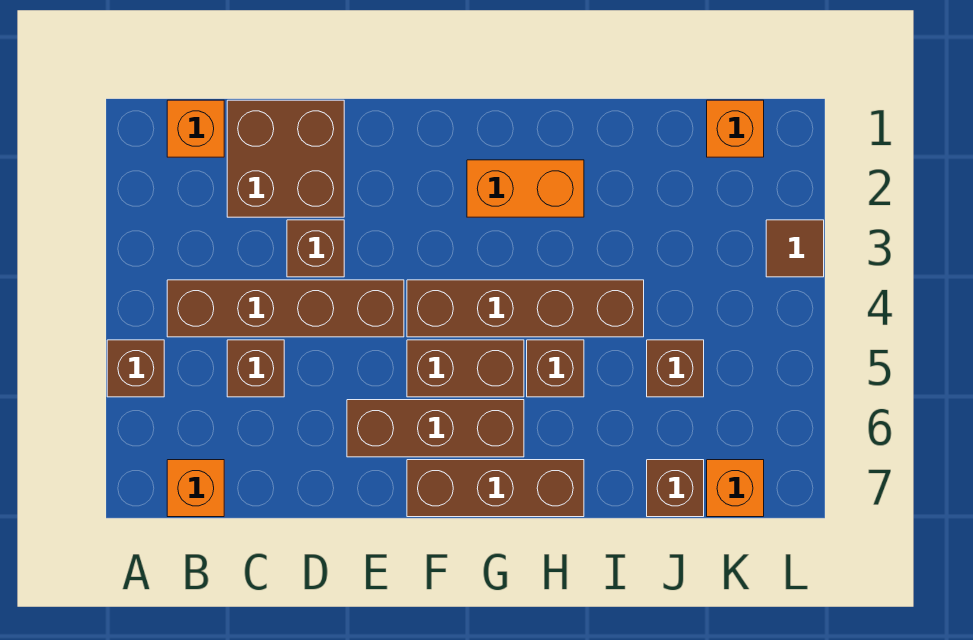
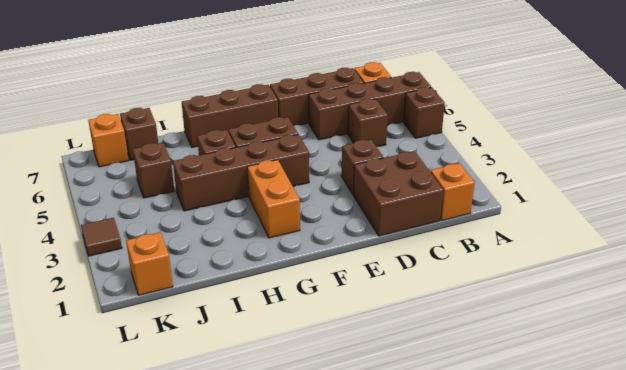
brown 1x4 brick [167,280,404,337] -> brown 1x4 brick moved to [309,72,431,140]
brown 1x3 brick [347,400,524,457] -> brown 1x3 brick moved to [270,68,364,126]
orange 1x2 brick [467,160,584,217] -> orange 1x2 brick turned to [247,160,300,238]

